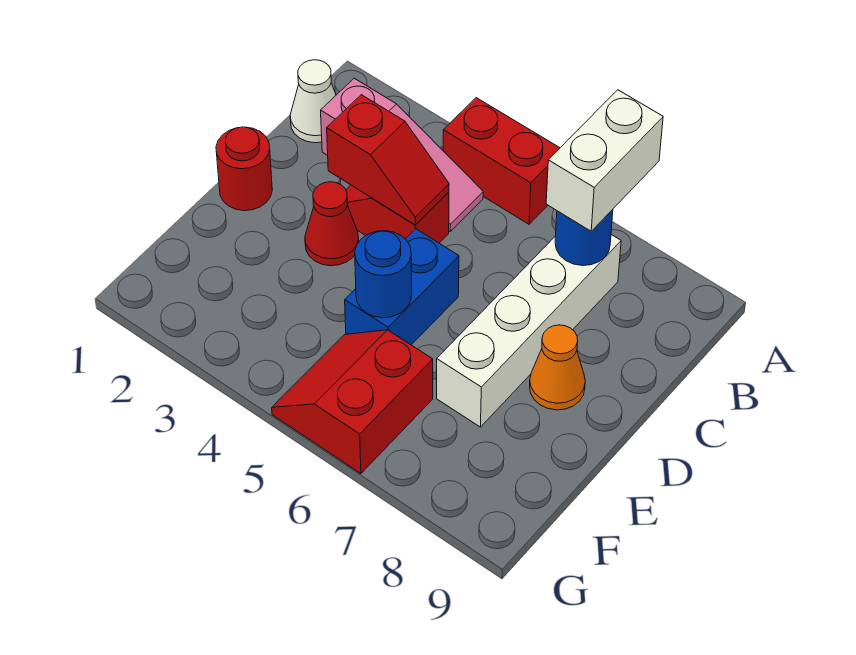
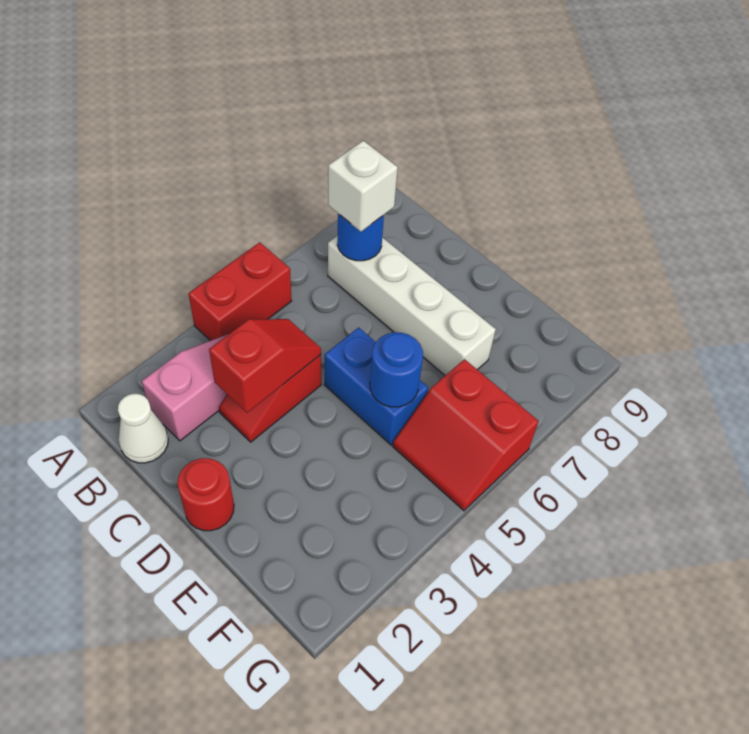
white 1x2 brick [546,90,663,231] -> white 1x1 brick [328,141,398,232]
red 1x1 cone [305,182,359,266] -> none
orange 1x1 cone [530,325,585,410] -> none

